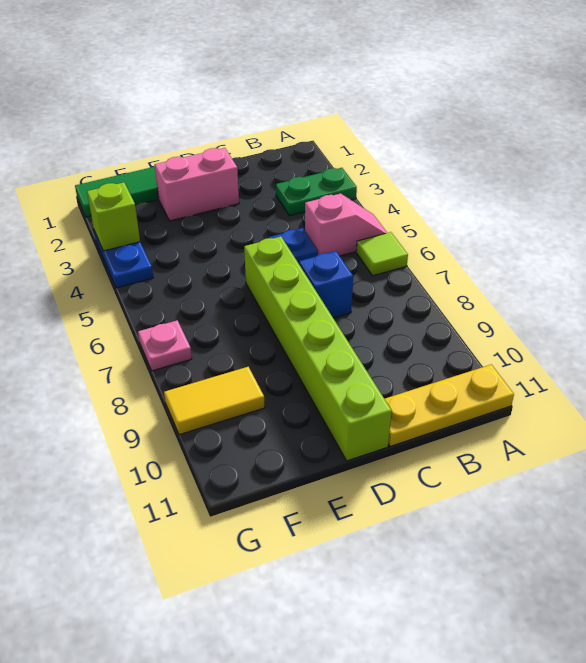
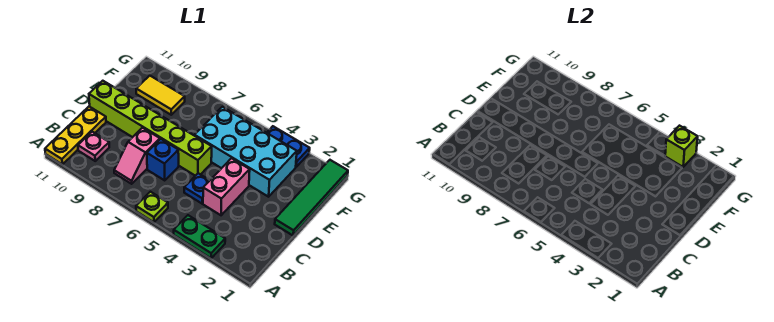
green 1x2 plate [276,168,357,216] -> green 1x2 plate turned to [174,215,225,258]
pink 1x2 slope [305,193,387,256] -> pink 1x2 slope moved to [114,128,160,184]
lime 1x1 tile [356,232,408,276] -> lime 1x1 plate [136,192,168,222]
pink 1x2 brick [155,148,239,221] -> pink 1x2 brick moved to [203,158,250,215]
none -> cyan 2x4 brick [195,107,297,197]
yellow 1x2 tile [164,367,265,435] -> yellow 1x2 tile turned to [136,76,185,115]
pink 1x1 plate [138,320,192,371] -> pink 1x1 plate moved to [78,132,109,161]

